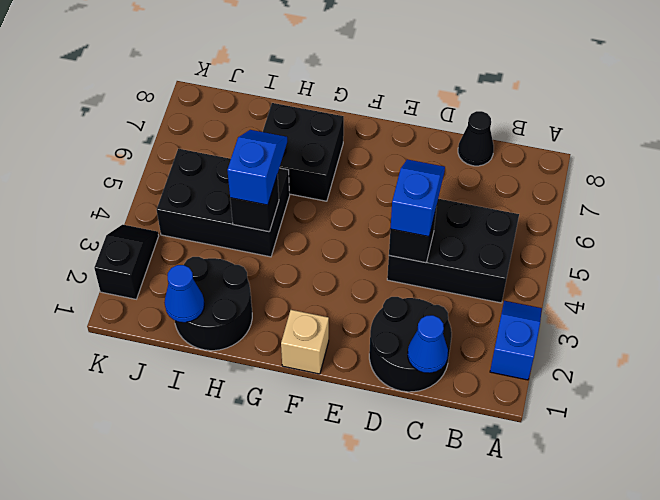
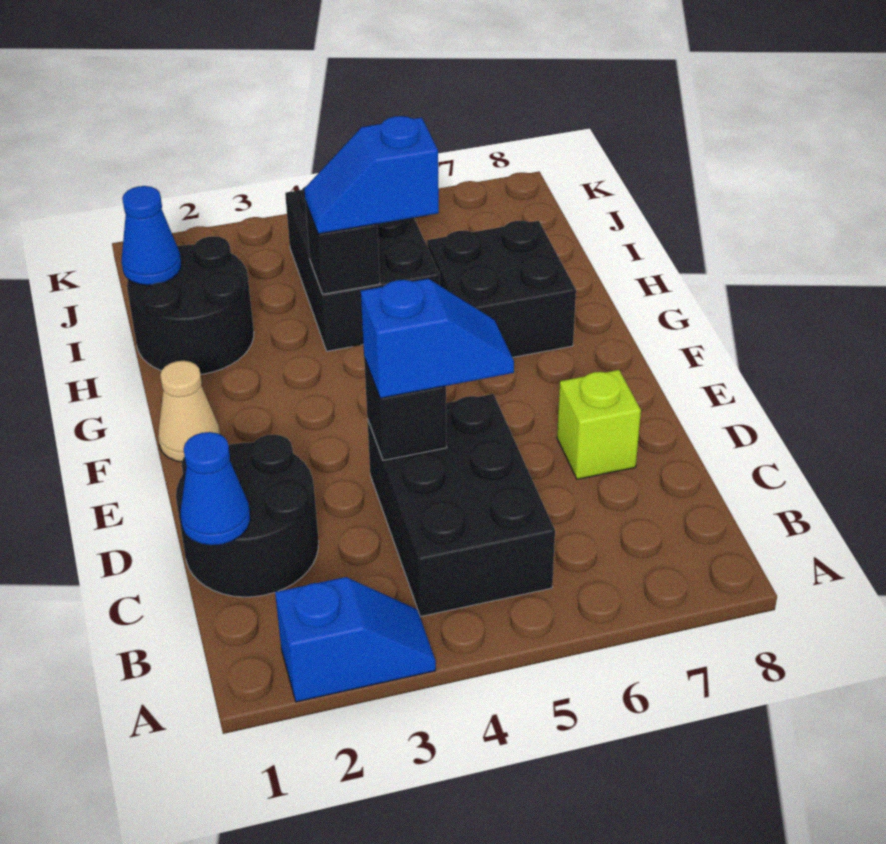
black 1x1 cone [458,111,494,166] -> none
none -> lime 1x1 brick [557,370,641,479]
tan 1x1 brick [281,310,329,374] -> tan 1x1 cone [158,361,220,462]
blue 1x2 slope [227,130,287,205] -> blue 1x2 slope turned to [304,116,439,234]
black 1x2 slope [94,225,159,299] -> none

